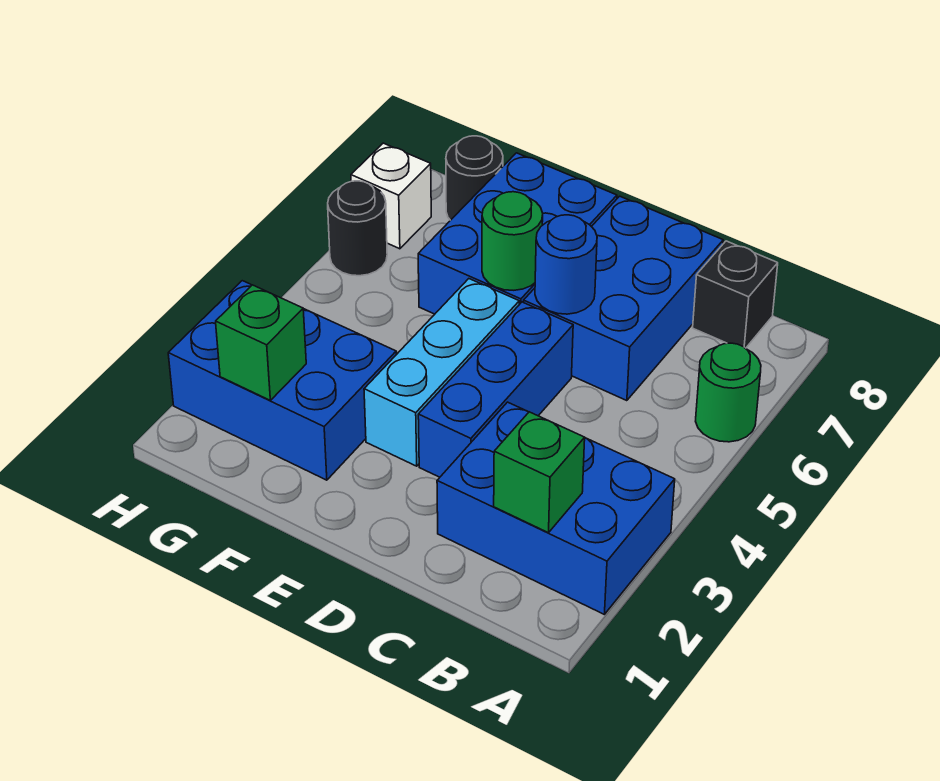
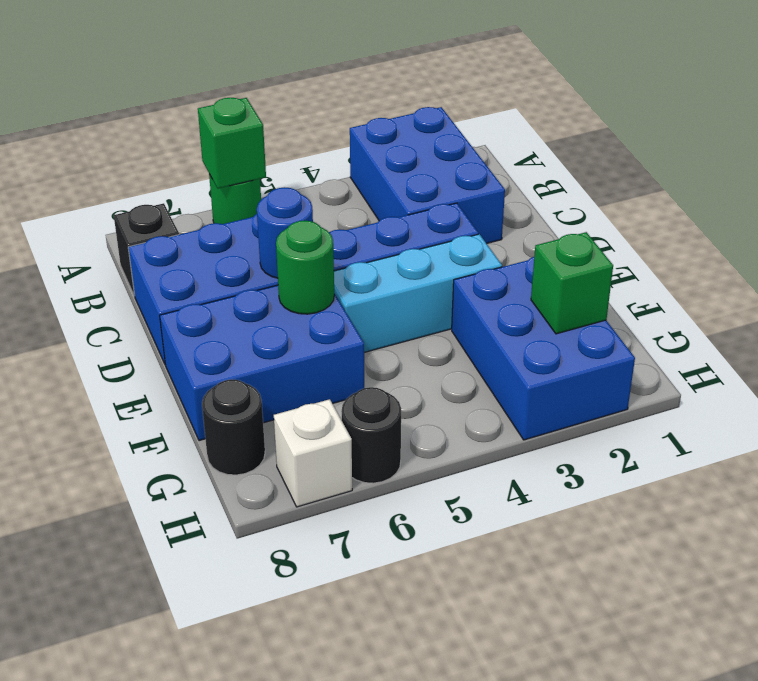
green 1x1 brick [494,412,585,533] -> green 1x1 brick moved to [198,98,266,188]

